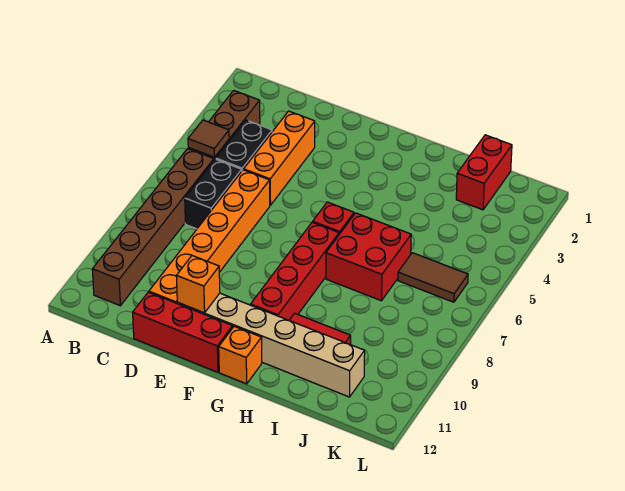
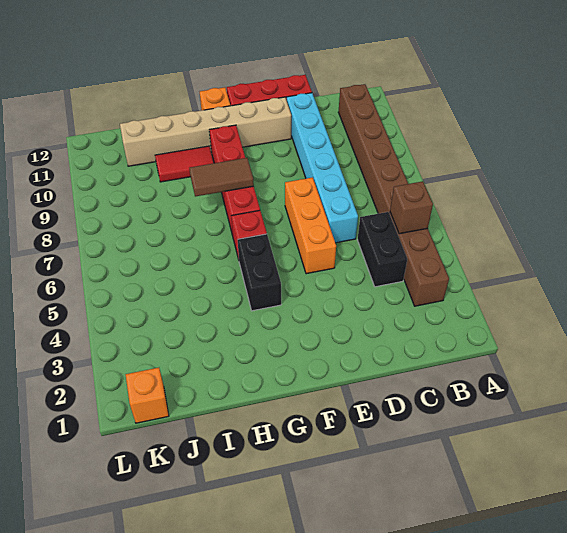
brown 1x1 tile [188,120,229,157] -> brown 1x1 brick [390,181,433,234]
black 1x2 brick [185,159,242,229] -> black 1x2 brick moved to [238,234,281,311]
orange 1x3 brick [244,111,315,205] -> orange 1x3 brick moved to [285,177,336,274]
orange 1x6 brick [149,170,270,303] -> cyan 1x6 brick [287,93,358,243]
orange 1x1 brick [177,256,220,313] -> orange 1x1 brick moved to [126,368,169,423]
red 2x2 brick [326,213,411,301] -> none
red 1x2 brick [456,135,512,210] -> none
brown 1x2 tile [398,253,468,302] -> brown 1x2 tile moved to [189,158,254,197]

